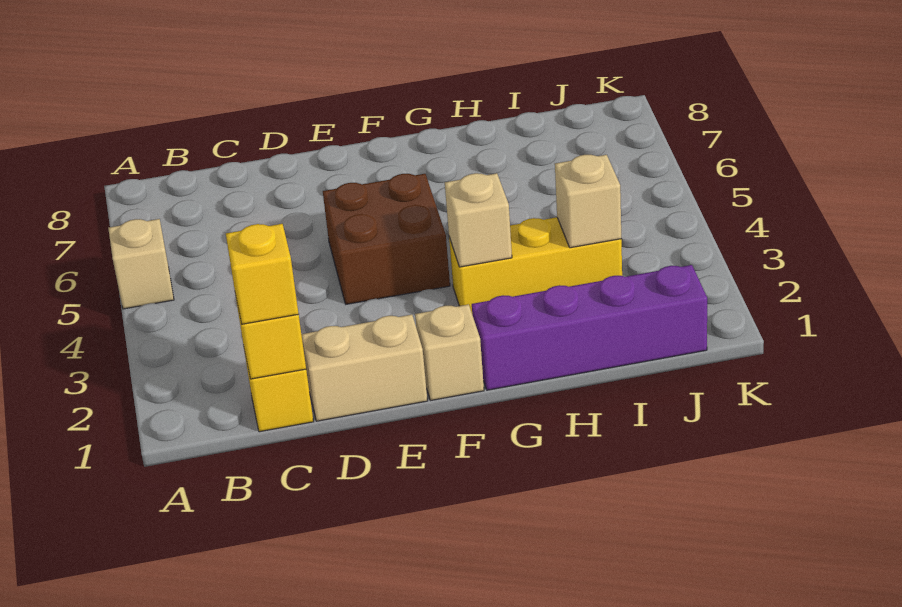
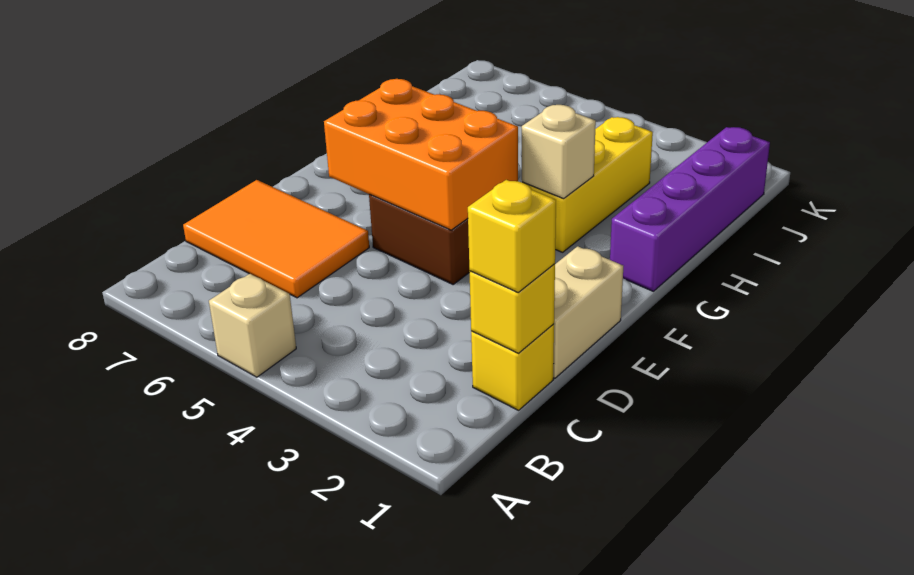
none -> orange 2x3 tile [183,180,369,298]
none -> orange 2x3 brick [324,79,518,230]
tan 1x1 brick [415,304,484,401] -> none
tan 1x1 brick [555,155,621,248] -> none

